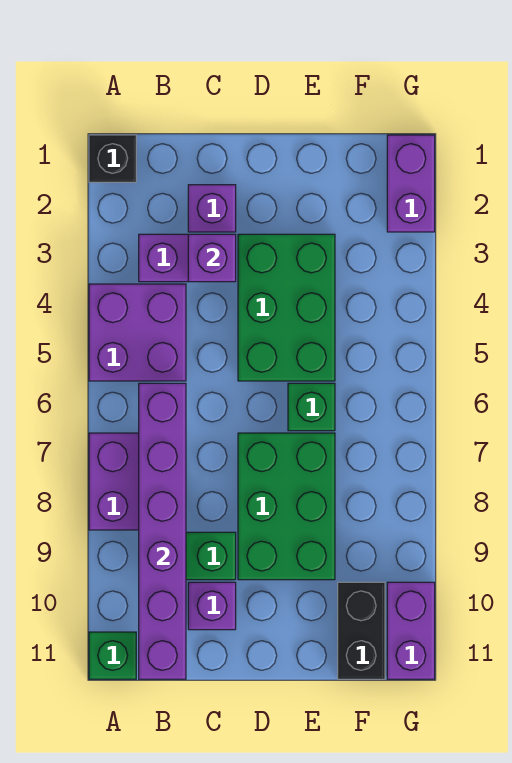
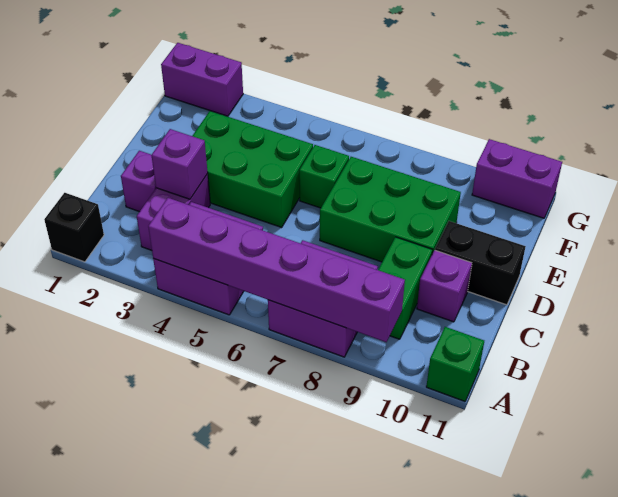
purple 1x6 brick [139,383,186,679] -> purple 1x6 brick moved to [148,198,405,342]
black 1x2 brick [338,582,385,679] -> black 1x2 brick moved to [435,221,526,305]

